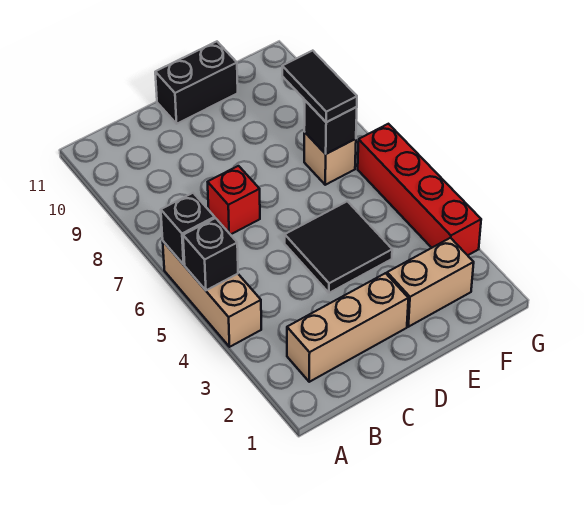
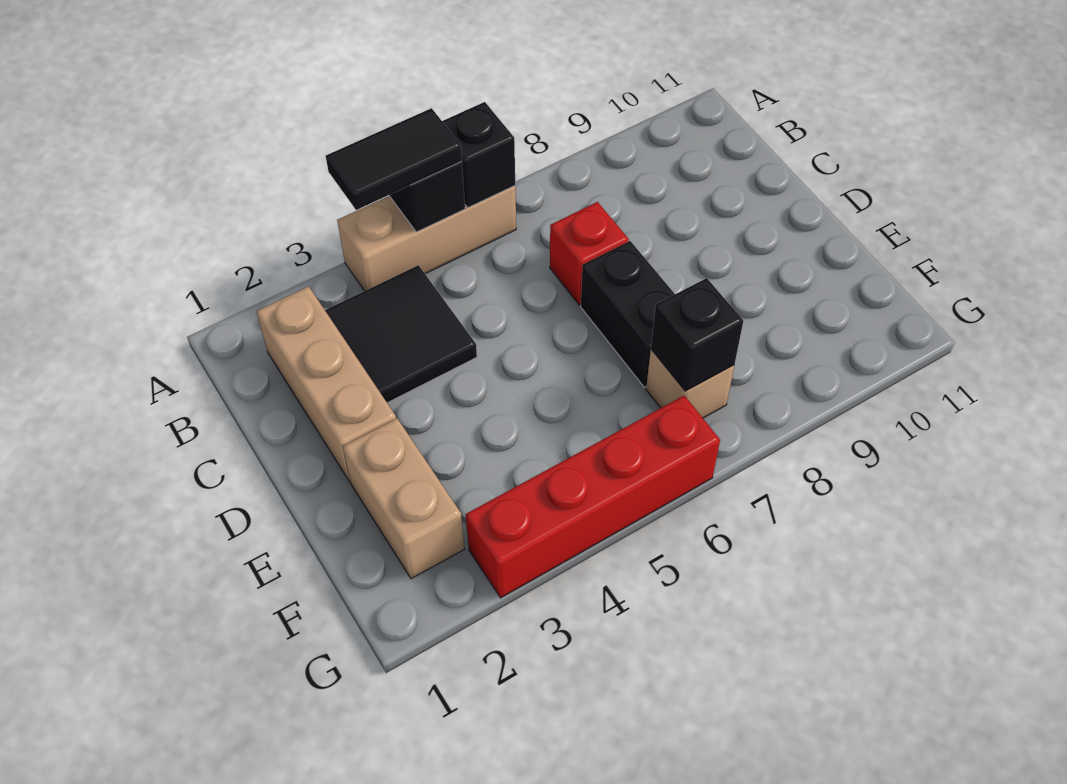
black 2x2 tile [285,201,392,293] -> black 2x2 tile moved to [325,265,477,403]
black 1x2 brick [155,42,238,124] -> black 1x2 brick moved to [581,241,675,387]
black 1x2 tile [282,51,357,122] -> black 1x2 tile moved to [326,108,462,210]

